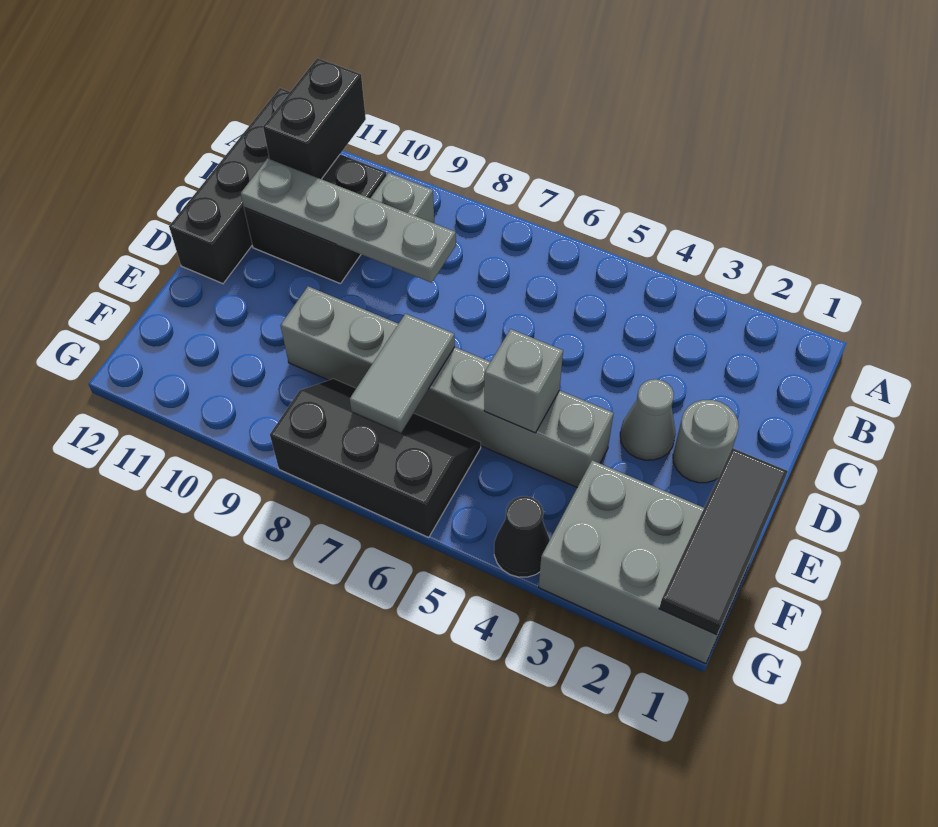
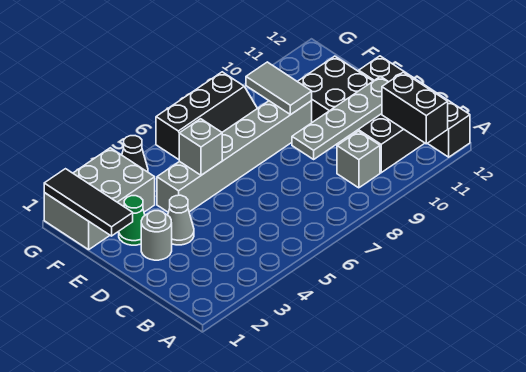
black 2x2 brick [244,154,386,284] -> black 2x4 brick [297,56,424,173]
none -> green 1x1 cone [119,196,145,245]
grey 1x2 tile [350,314,455,433] -> grey 1x2 tile moved to [246,62,312,115]

